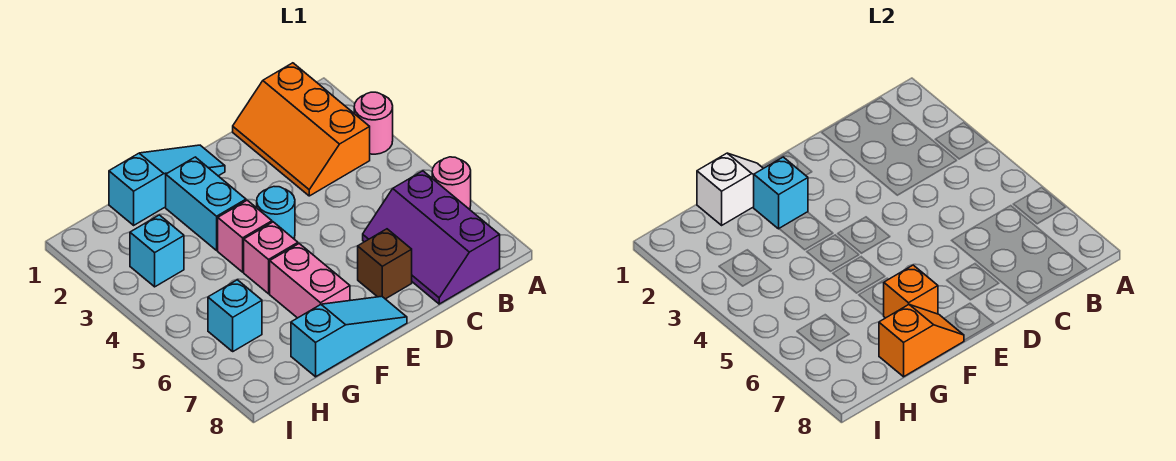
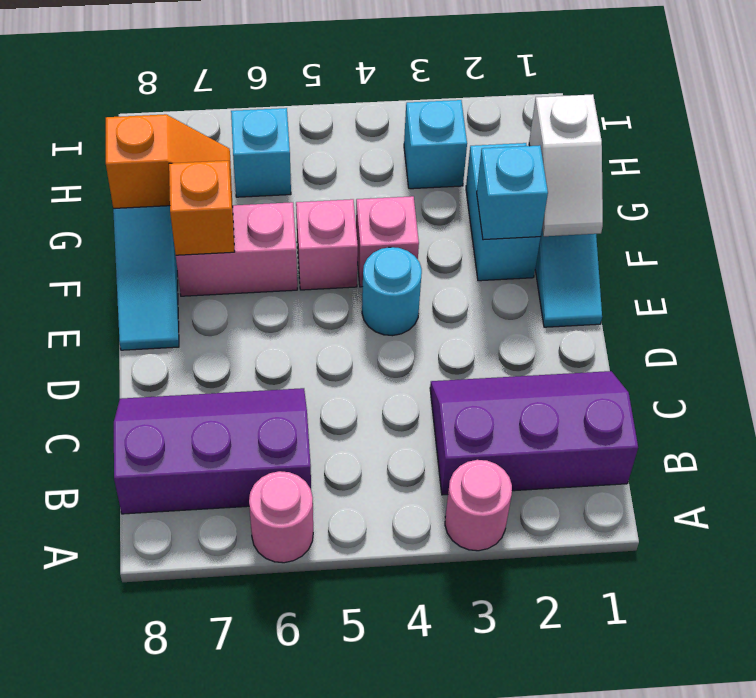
orange 2x3 slope [233,63,370,196] -> purple 2x3 slope [430,371,638,495]
brown 1x1 brick [358,229,412,299] -> none
cyan 1x2 brick [166,157,246,250] -> cyan 1x2 brick turned to [466,143,540,281]
orange 1x2 slope [879,305,964,377] -> orange 1x2 slope turned to [106,114,232,208]

